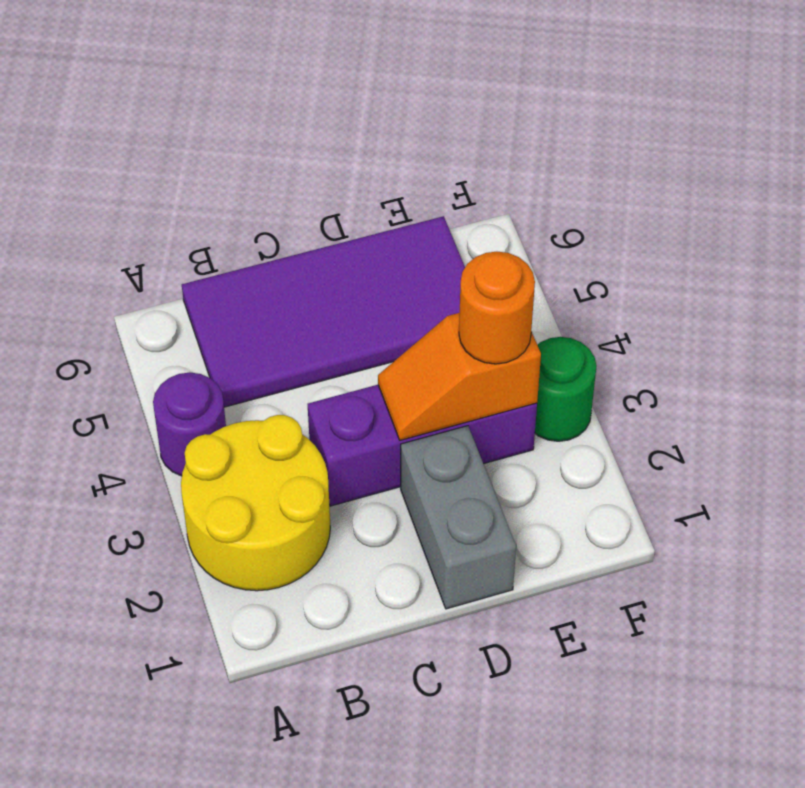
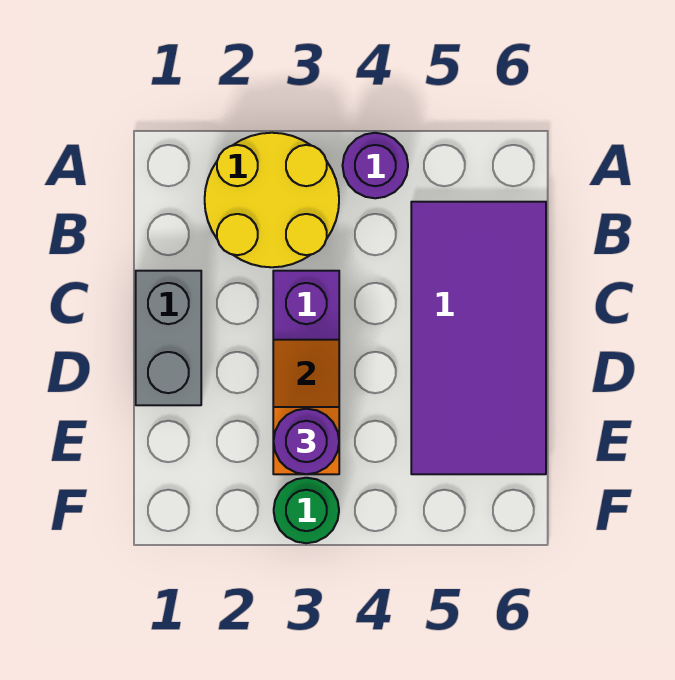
grey 1x2 brick [401,426,516,609] -> grey 1x2 brick turned to [136,271,201,405]
orange 1x1 round brick [459,252,535,364] -> purple 1x1 round brick [273,409,339,474]

